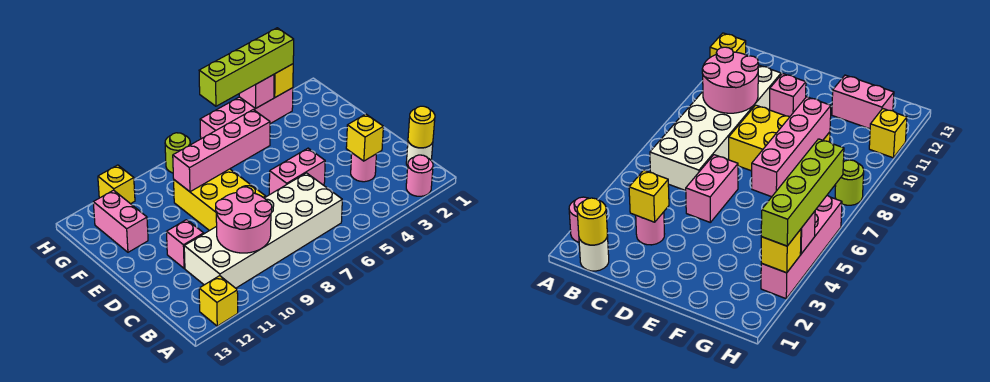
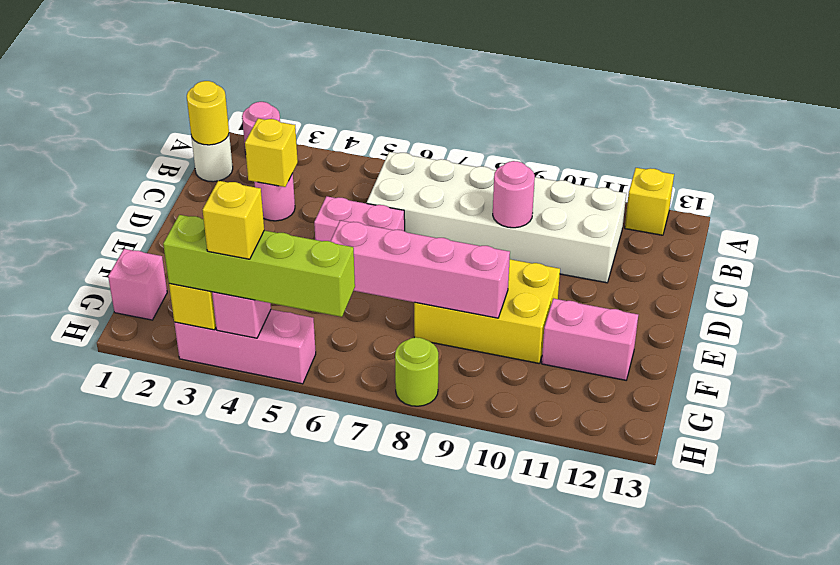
pink 2x2 round brick [216,187,272,253] -> pink 1x1 round brick [493,161,535,228]
yellow 2x3 brick [174,169,266,231] -> yellow 2x3 brick turned to [414,259,560,363]
pink 1x1 brick [167,220,204,268] -> pink 1x1 brick moved to [108,249,167,320]
pink 1x2 brick [93,190,148,252] -> pink 1x2 brick turned to [542,299,638,380]
pink 1x4 brick [200,88,293,139] -> pink 1x3 brick [174,309,316,384]
yellow 1x1 brick [98,165,135,204] -> yellow 1x1 brick moved to [203,181,264,259]

